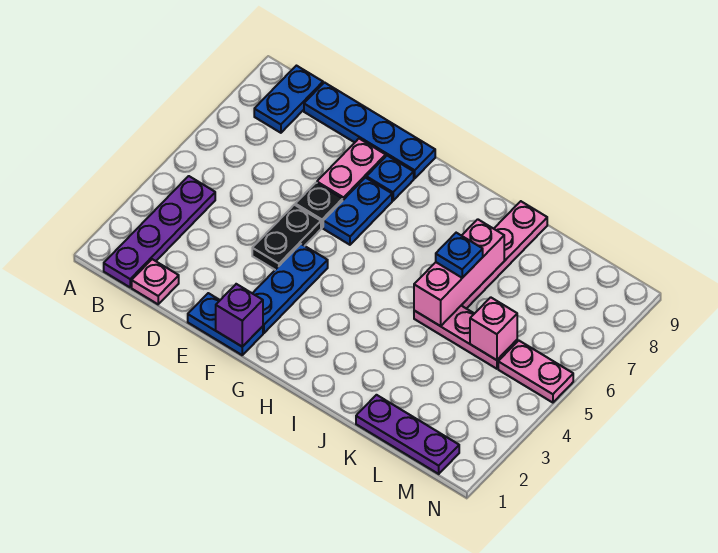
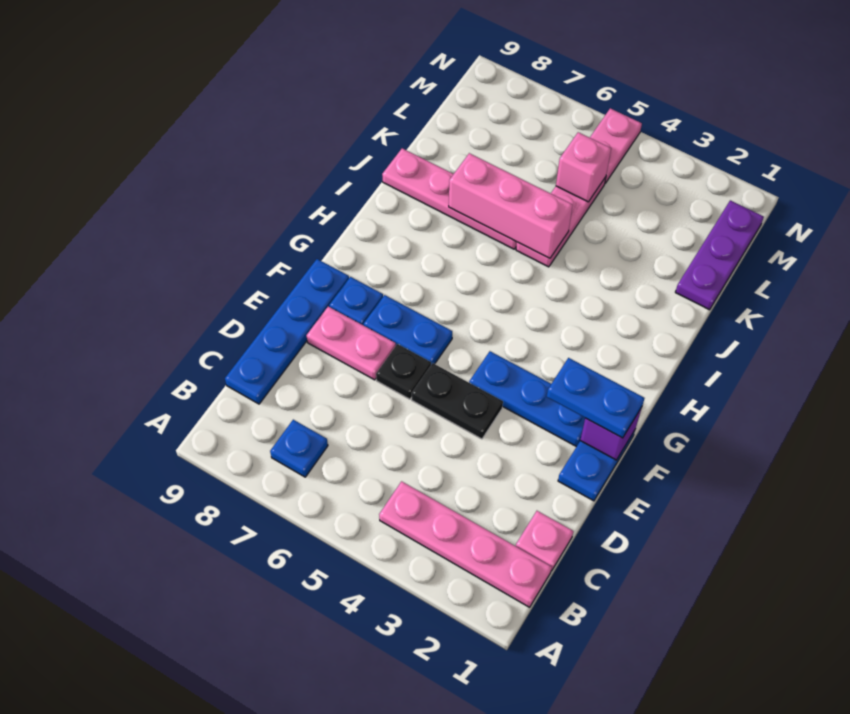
purple 1x4 plate [104,176,215,287] -> pink 1x4 plate [379,481,552,607]
blue 1x2 plate [254,66,323,133] -> blue 1x2 plate moved to [547,358,644,438]
blue 1x1 plate [436,233,483,278] -> blue 1x1 plate moved to [270,420,328,477]

